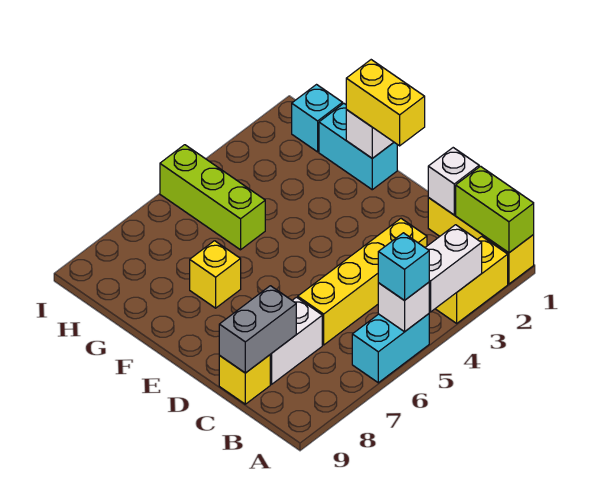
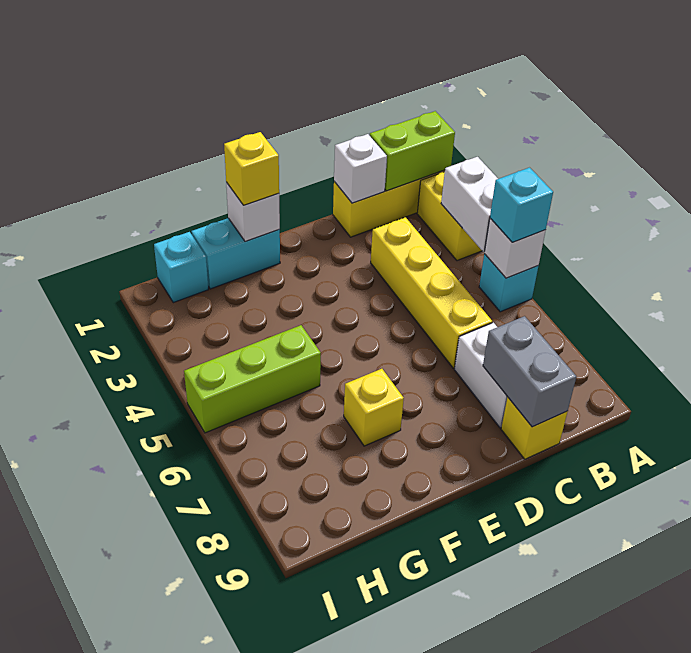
cyan 1x2 brick [352,314,429,383] -> cyan 1x1 brick [479,254,538,312]
yellow 1x2 brick [346,60,425,146] -> yellow 1x1 brick [224,132,279,205]

